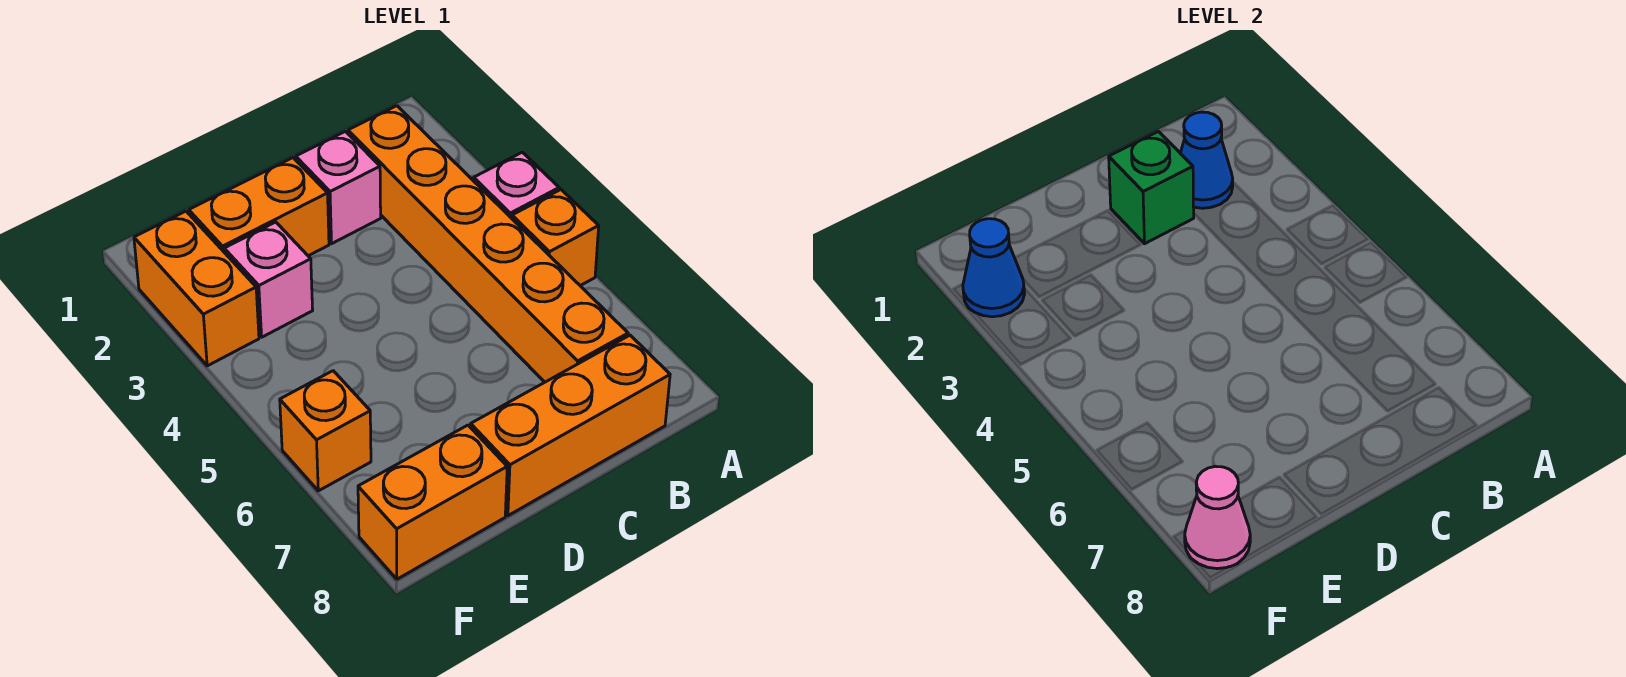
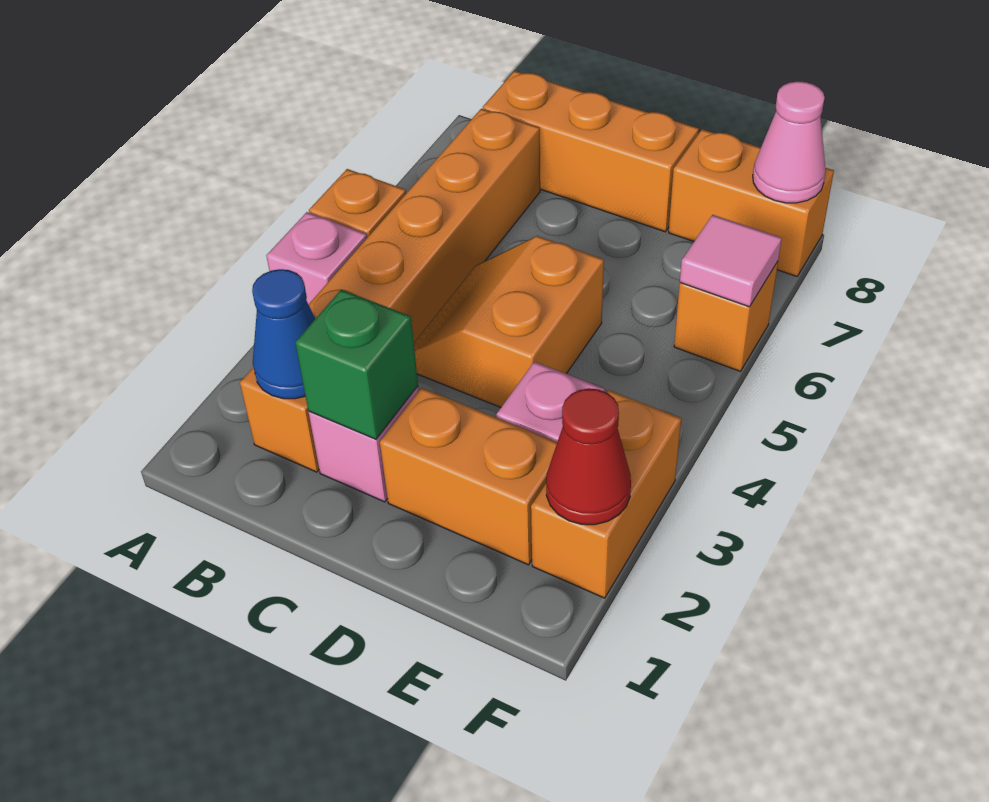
none -> orange 2x2 slope [414,236,604,407]
blue 1x1 cone [963,219,1025,317] -> red 1x1 cone [546,388,631,525]
none -> pink 1x1 tile [680,215,782,307]

